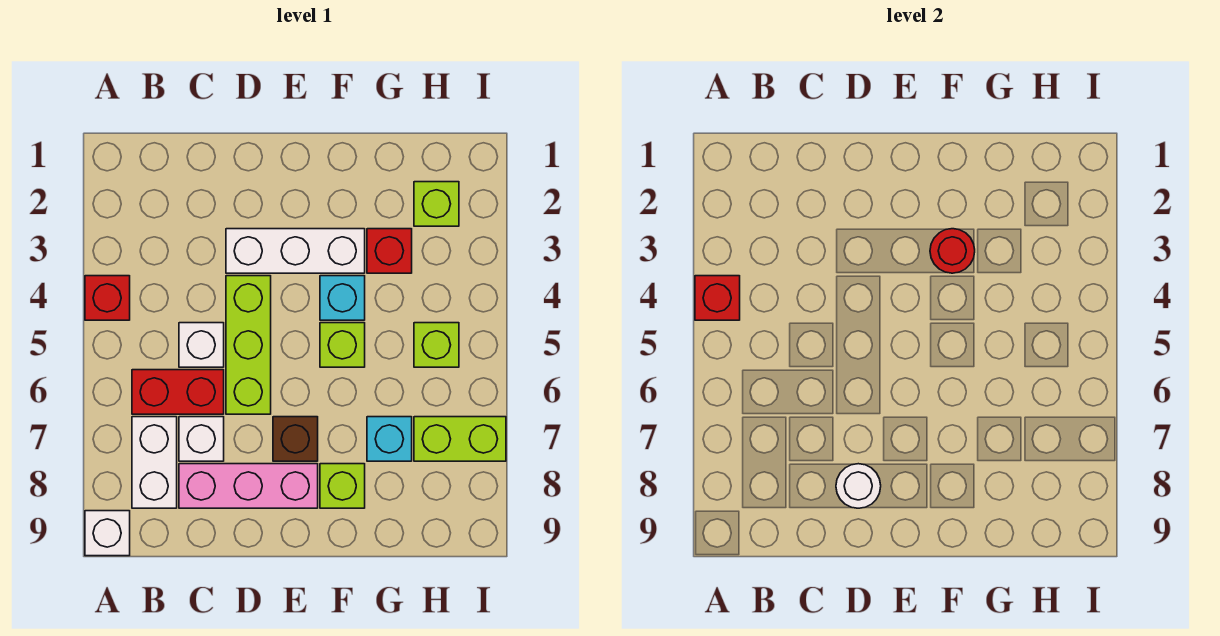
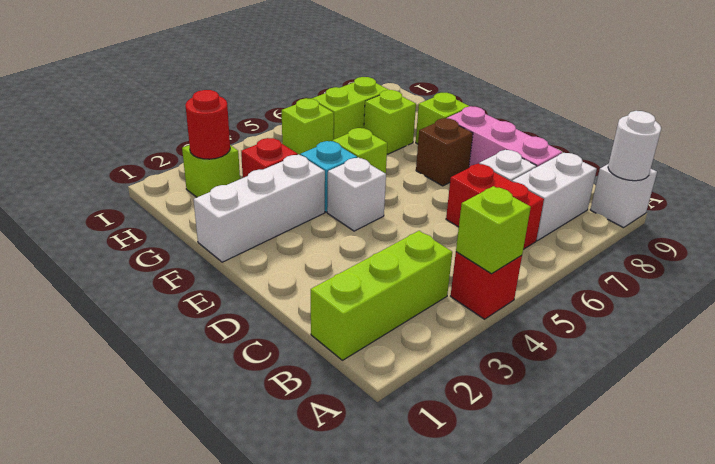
red 1x1 brick [695,276,740,320] -> lime 1x1 brick [456,186,531,274]
white 1x1 brick [179,323,224,367] -> white 1x1 brick moved to [327,157,386,231]
white 1x3 brick [226,229,365,273] -> white 1x3 brick turned to [194,155,325,262]
lime 1x3 brick [226,276,271,414] -> lime 1x3 brick moved to [311,231,452,360]
white 1x1 round brick [836,464,881,508] -> white 1x1 round brick moved to [608,111,661,181]
red 1x1 round brick [930,229,975,273] -> red 1x1 round brick moved to [185,90,230,159]
cyan 1x1 brick [367,417,412,461] -> lime 1x1 brick [364,90,416,154]
lime 1x2 brick [414,417,506,461] -> lime 1x2 brick turned to [312,77,389,140]

